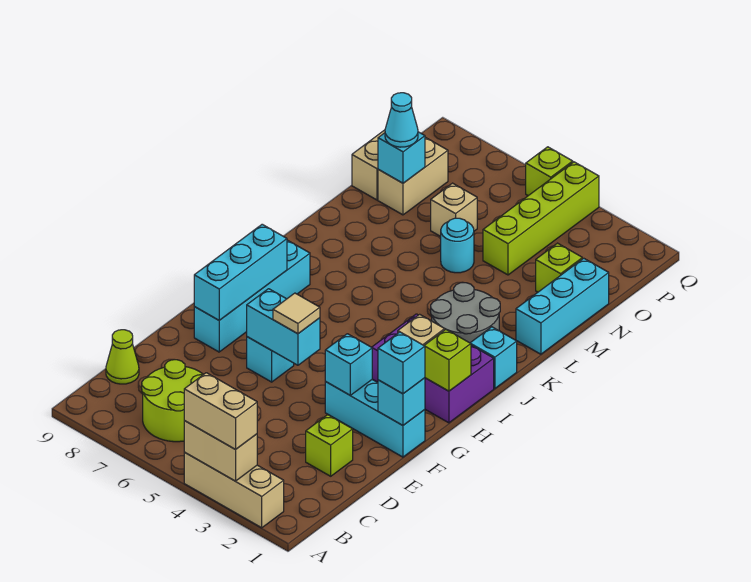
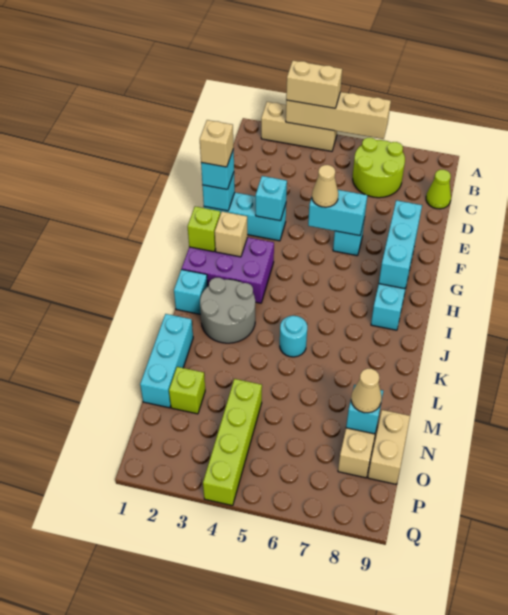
tan 1x2 brick [184,421,257,481] -> tan 1x4 brick [286,92,391,139]
lime 1x1 brick [306,415,353,476] -> none
tan 1x1 tile [273,293,320,334] -> tan 1x1 cone [312,165,338,207]
cyan 1x1 round brick [441,218,474,273] -> cyan 1x1 round brick moved to [280,316,307,357]
tan 1x1 brick [431,183,477,237] -> tan 1x1 brick moved to [200,120,234,167]
cyan 1x1 cone [385,93,418,147] -> tan 1x1 cone [351,369,382,413]
lime 1x1 brick [526,147,573,196] -> none

